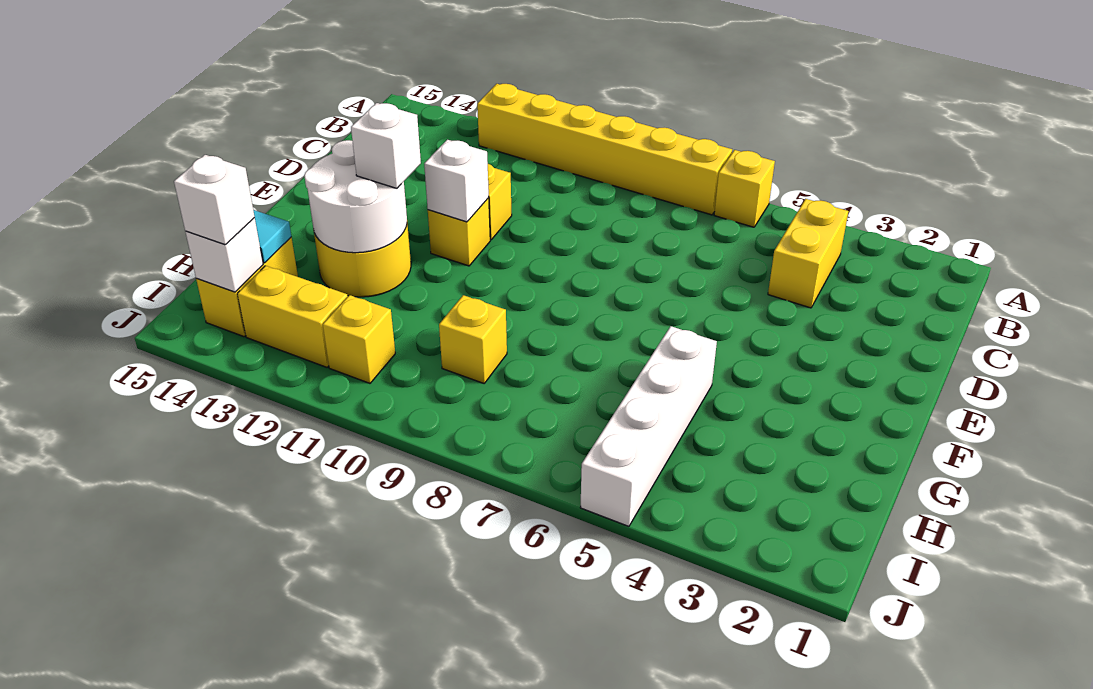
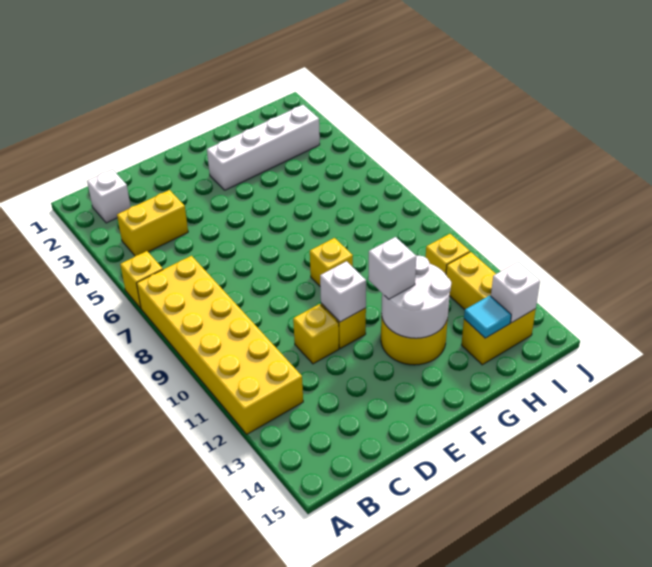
yellow 1x6 brick [477,84,732,215] -> yellow 2x6 brick [137,256,303,434]
white 1x4 brick [580,326,717,526] -> white 1x4 brick moved to [207,105,320,190]
yellow 1x1 brick [439,295,507,383] -> yellow 1x1 brick moved to [310,238,353,286]
white 1x1 brick [174,155,255,245] -> white 1x1 brick moved to [87,169,131,223]

